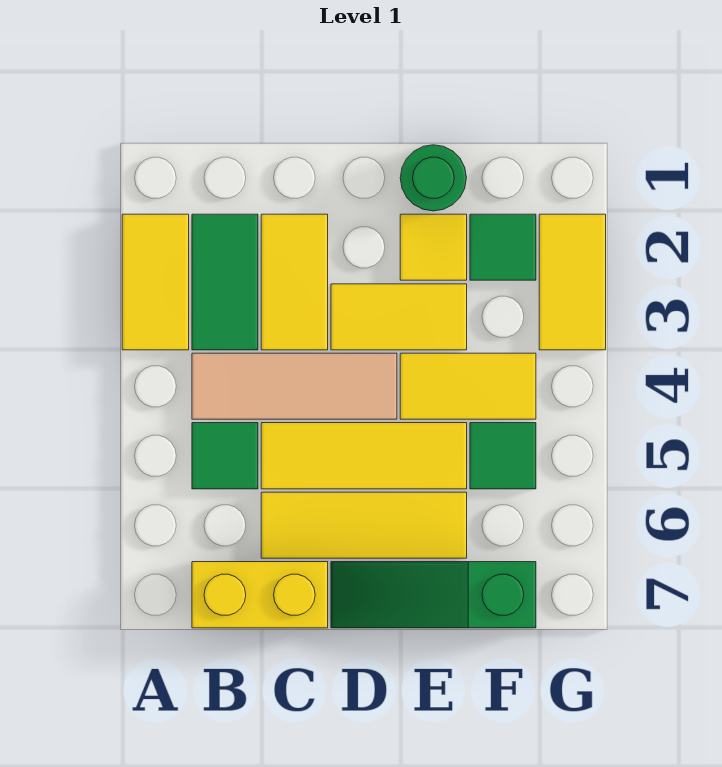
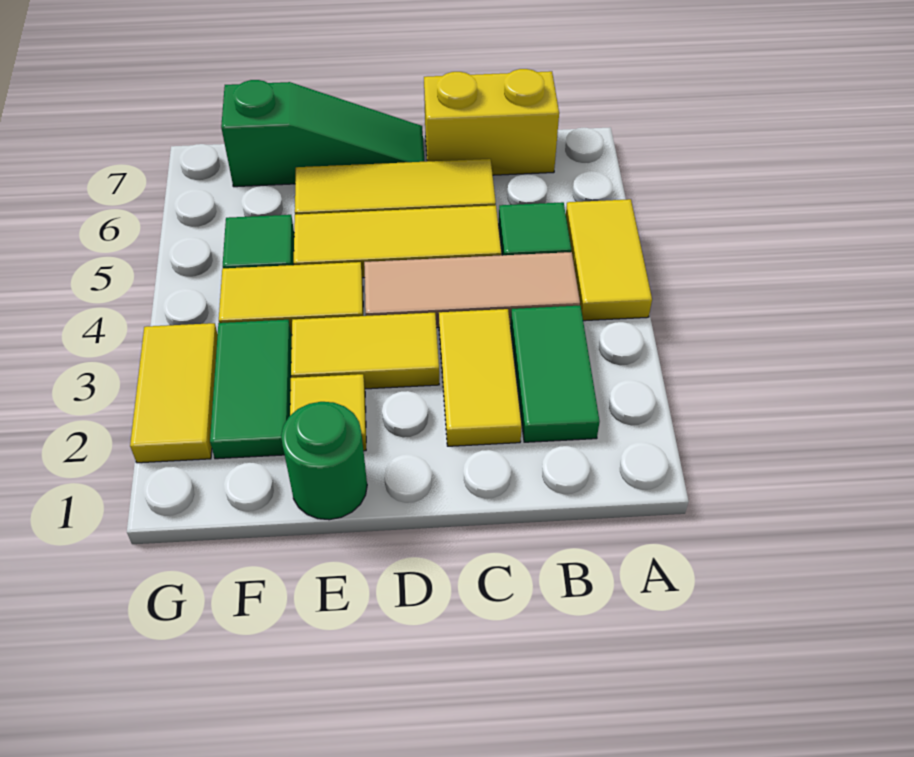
yellow 1x2 tile [122,214,189,350] -> yellow 1x2 tile moved to [566,199,652,321]
green 1x1 tile [470,214,536,280] -> green 1x2 tile [210,320,292,459]

